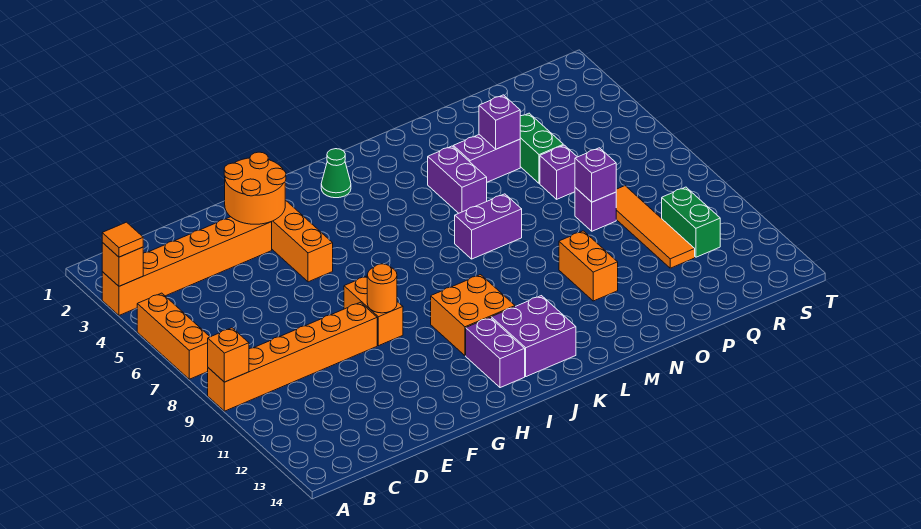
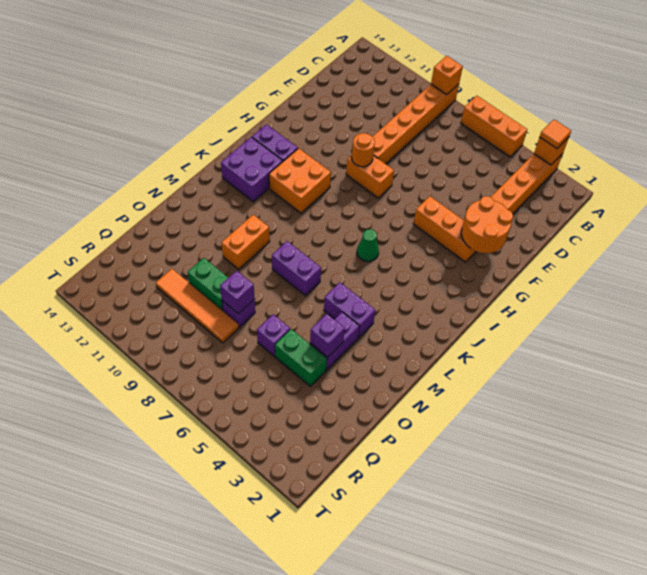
green 1x1 cone [321,149,351,198] -> green 1x1 cone moved to [357,229,379,262]
purple 1x2 brick [455,194,522,259] -> purple 1x2 brick turned to [272,241,321,296]
orange 1x2 brick [559,231,618,301] -> orange 1x2 brick turned to [221,215,270,269]
green 1x2 brick [662,187,720,257] -> green 1x2 brick moved to [188,258,228,311]

